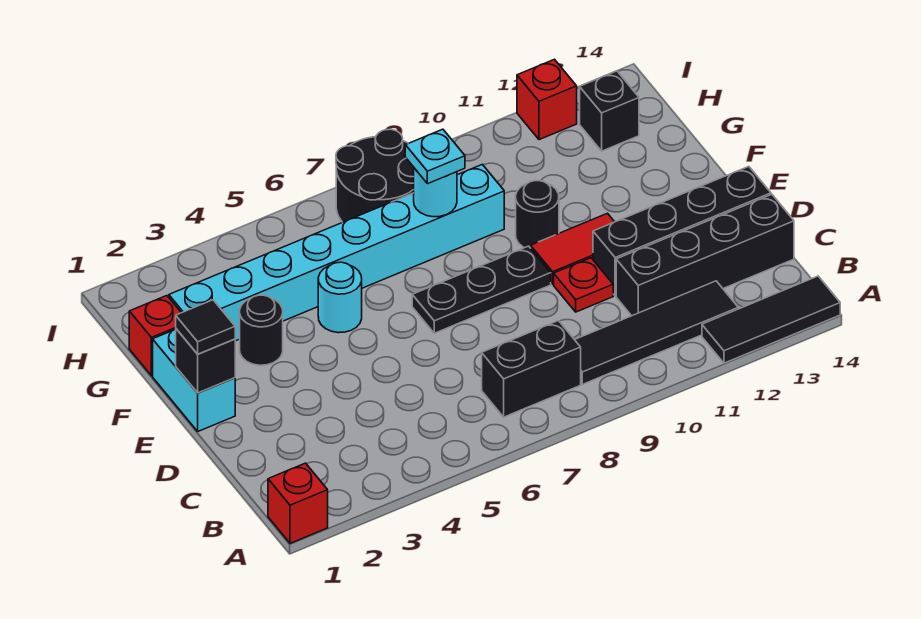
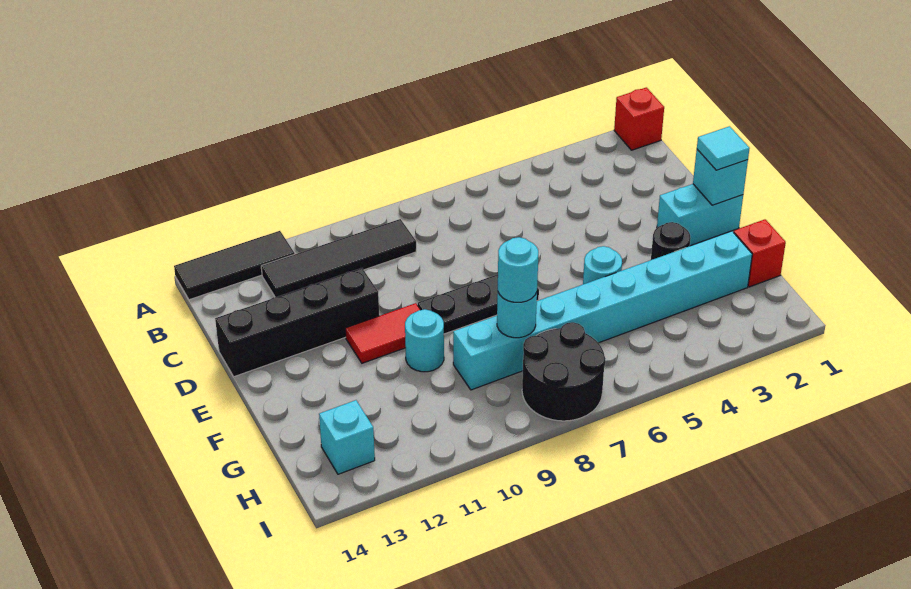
black 1x2 brick [482,321,581,417] -> none
black 1x4 brick [616,194,794,316] -> none
red 1x1 plate [554,258,613,312] -> none
cyan 1x2 brick [153,329,235,431] -> cyan 1x2 brick turned to [657,184,743,246]
black 1x1 brick [176,329,235,393] -> cyan 1x1 brick [693,150,748,205]
black 1x1 tile [176,300,235,354] -> cyan 1x1 tile [697,126,750,170]
black 1x1 round brick [516,181,559,248] -> cyan 1x1 round brick [405,309,444,372]
cyan 1x1 plate [405,129,465,184] -> cyan 1x1 round brick [498,237,538,302]
black 1x1 brick [580,71,639,151] -> cyan 1x1 brick [319,400,375,474]
red 1x1 brick [517,59,577,140] -> none

